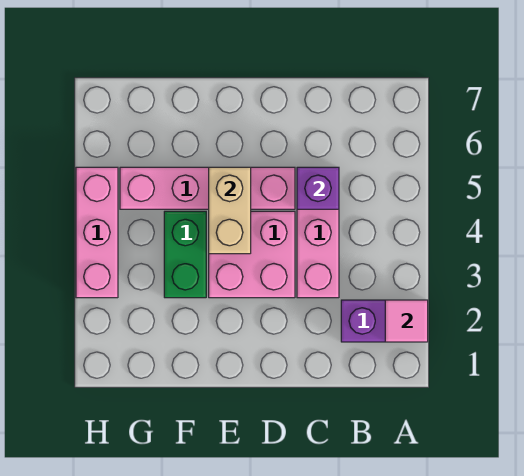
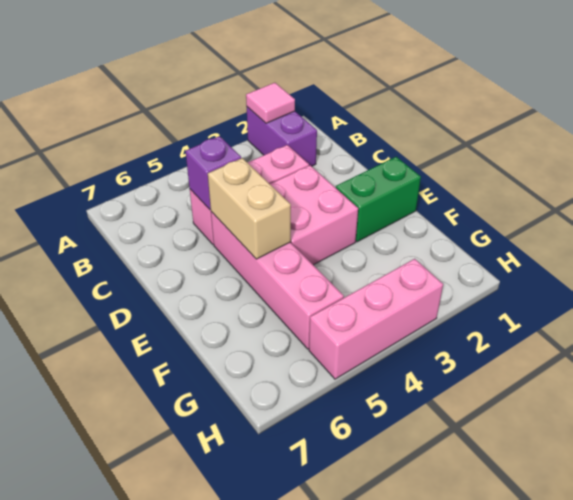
tan 1x2 brick [209,167,251,254] -> tan 1x2 brick turned to [208,158,291,259]
green 1x2 brick [164,211,206,298] -> green 1x2 brick moved to [336,157,421,242]

